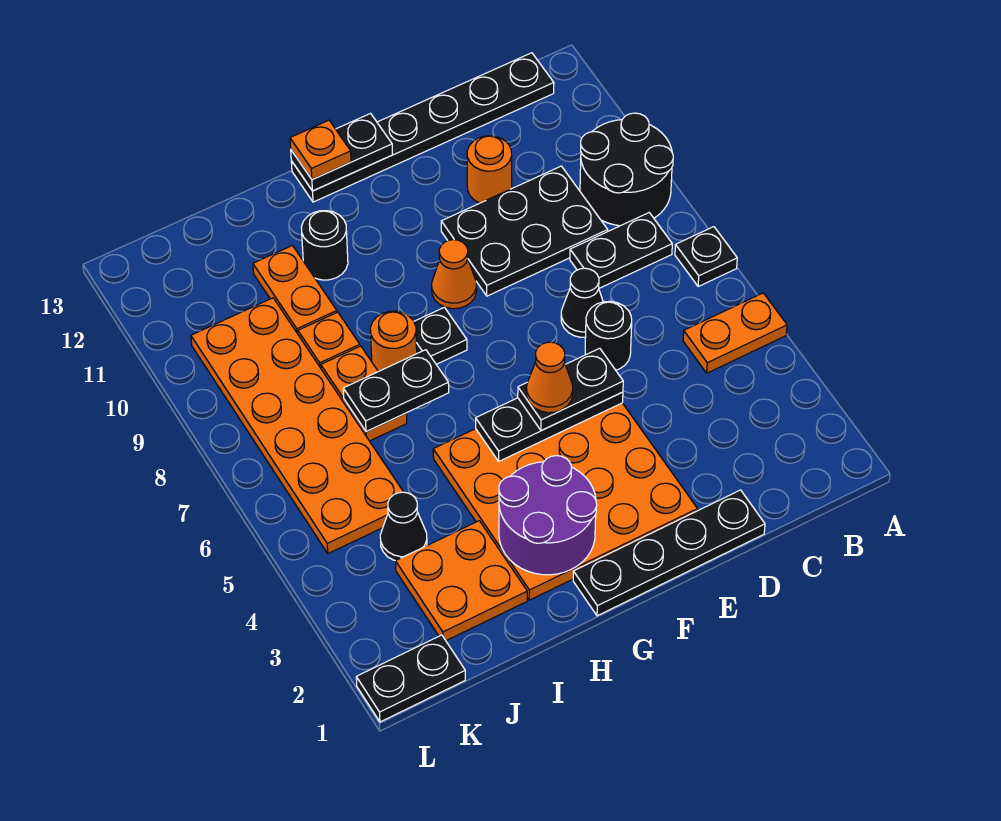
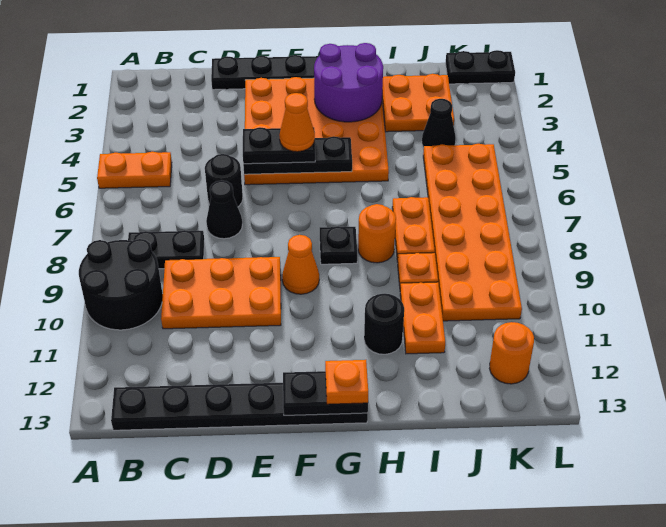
black 1x1 plate [675,227,737,287] -> none
black 2x3 plate [441,166,608,296] -> orange 2x3 plate [161,257,281,329]
orange 1x1 round brick [467,136,512,203] -> orange 1x1 round brick moved to [490,322,534,384]
black 1x2 plate [343,350,449,432] -> none

